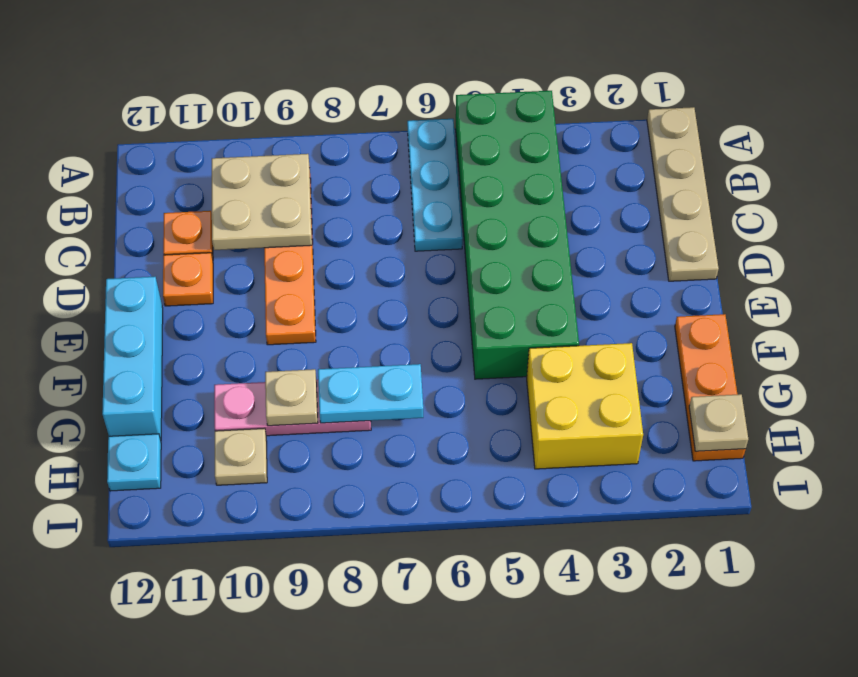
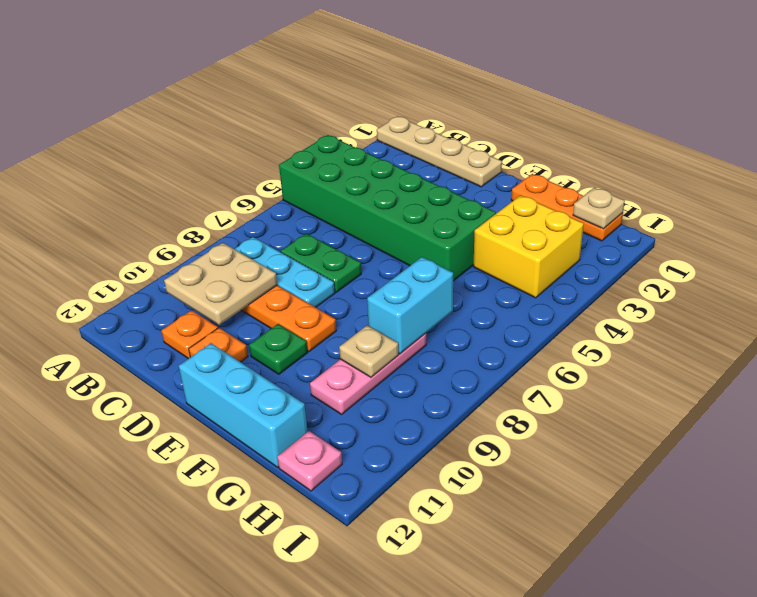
cyan 1x3 plate [407,119,463,251] -> cyan 1x3 plate moved to [235,237,335,307]
none -> green 1x2 plate [281,234,361,292]
none -> green 1x1 plate [249,324,308,374]
cyan 1x2 plate [318,364,423,423] -> cyan 1x2 brick [367,257,453,354]
tan 1x1 plate [215,428,267,485] -> none
cyan 1x1 plate [107,434,161,491] -> pink 1x1 plate [277,431,342,491]

